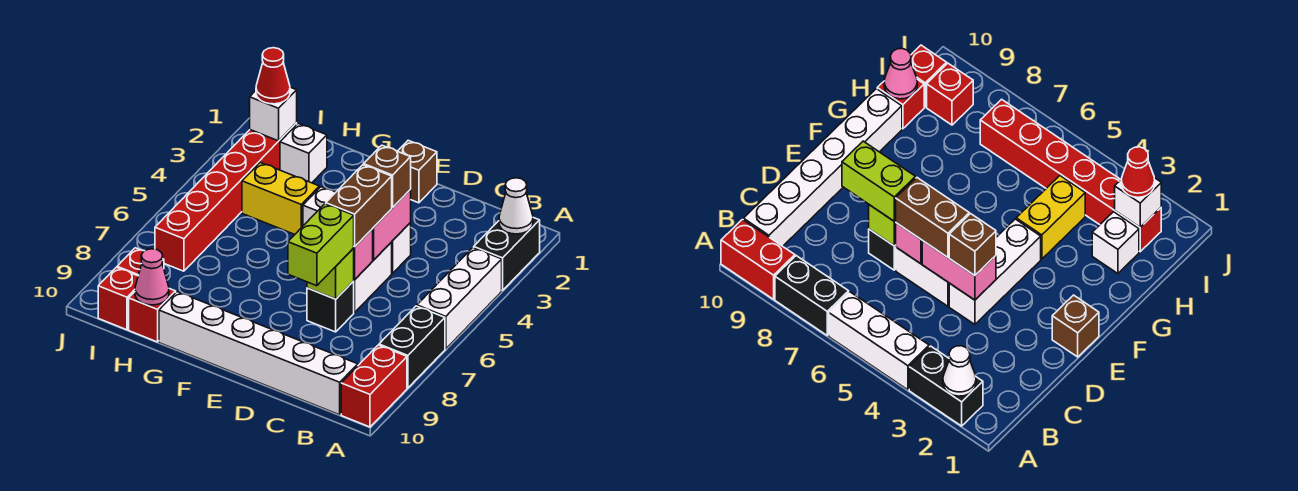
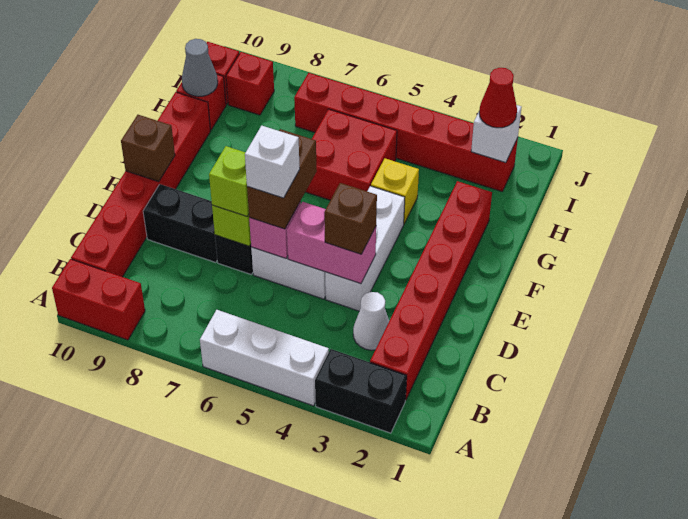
white 1x1 cone [499,178,533,234] -> white 1x1 cone moved to [353,292,389,350]
black 1x2 brick [379,306,445,388] -> black 1x2 brick moved to [143,184,217,263]
none -> red 1x6 brick [370,181,492,400]
white 1x6 brick [159,292,358,415] -> red 1x6 brick [71,92,211,277]
brown 1x2 brick [326,165,392,247] -> brown 1x2 brick turned to [247,129,317,229]
lime 1x2 brick [288,204,354,286] -> lime 1x1 brick [209,146,249,216]
brown 1x1 brick [398,140,437,203] -> brown 1x1 brick moved to [121,115,175,182]
yellow 1x2 brick [242,162,319,234] -> yellow 1x1 brick [371,158,419,223]
none -> red 2x2 brick [306,109,397,200]
white 1x1 brick [280,124,327,183] -> white 1x1 brick moved to [245,126,300,198]
pink 1x1 cone [135,249,169,305] -> grey 1x1 cone [182,39,218,96]

